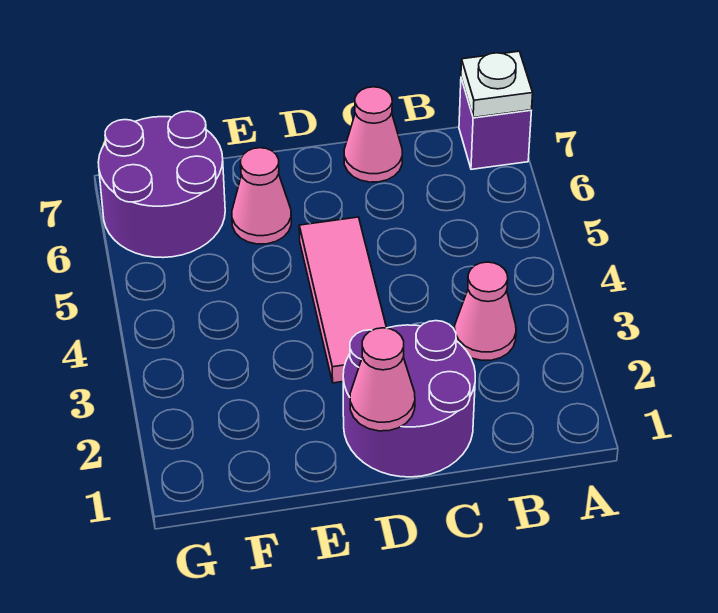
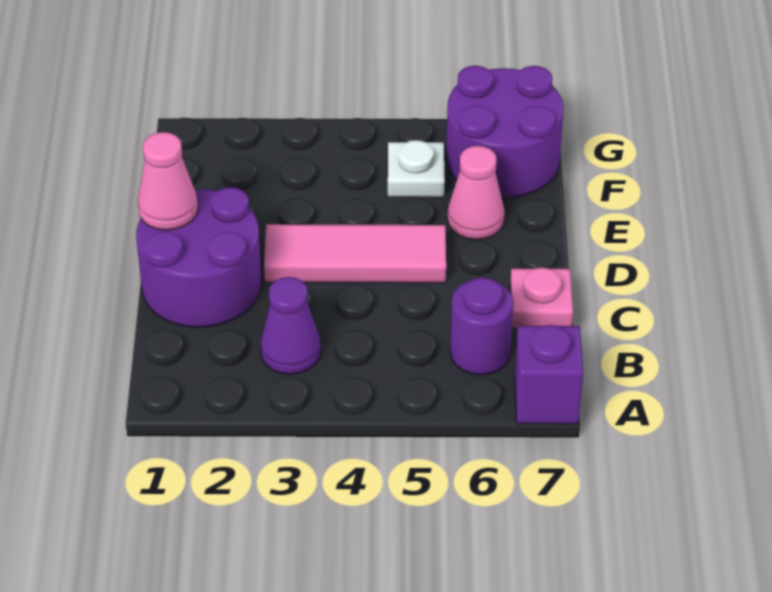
white 1x1 plate [461,51,533,118] -> white 1x1 plate moved to [388,140,445,198]
pink 1x1 cone [454,262,516,360] -> purple 1x1 cone [260,277,321,374]
none -> purple 1x1 round brick [450,278,513,375]
pink 1x1 cone [344,87,402,182] -> pink 1x1 plate [510,267,573,328]

